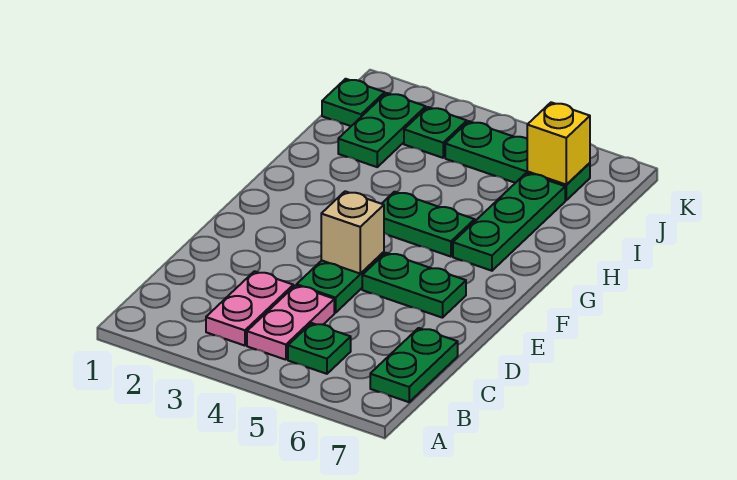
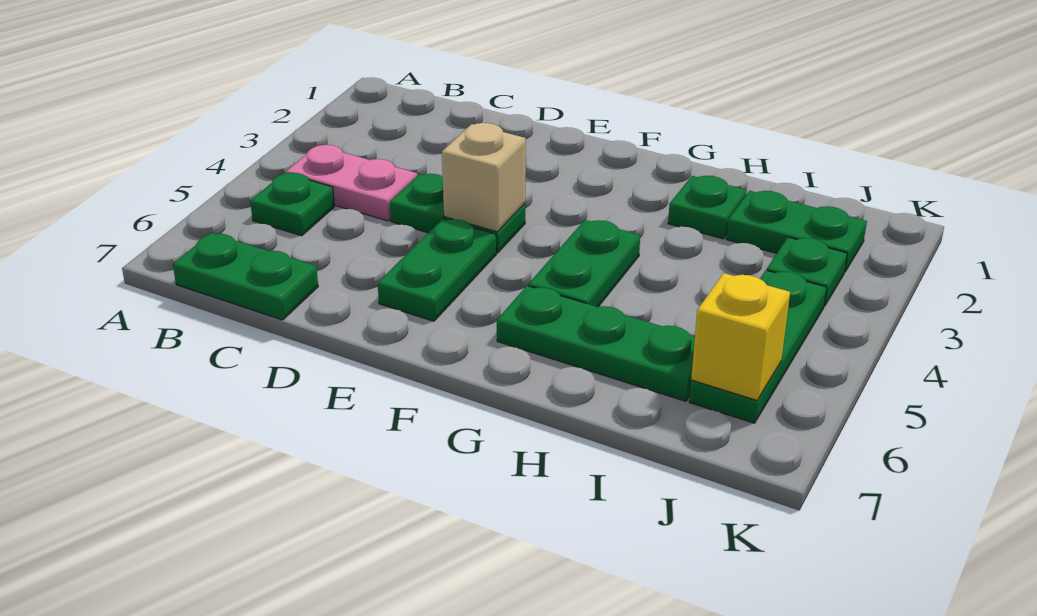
pink 1x2 plate [206,271,293,346] -> none
green 1x1 plate [322,79,385,126] -> green 1x1 plate moved to [668,176,747,239]

